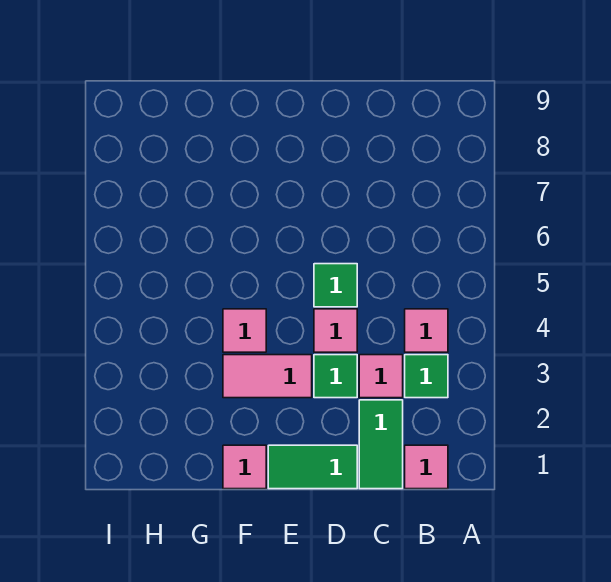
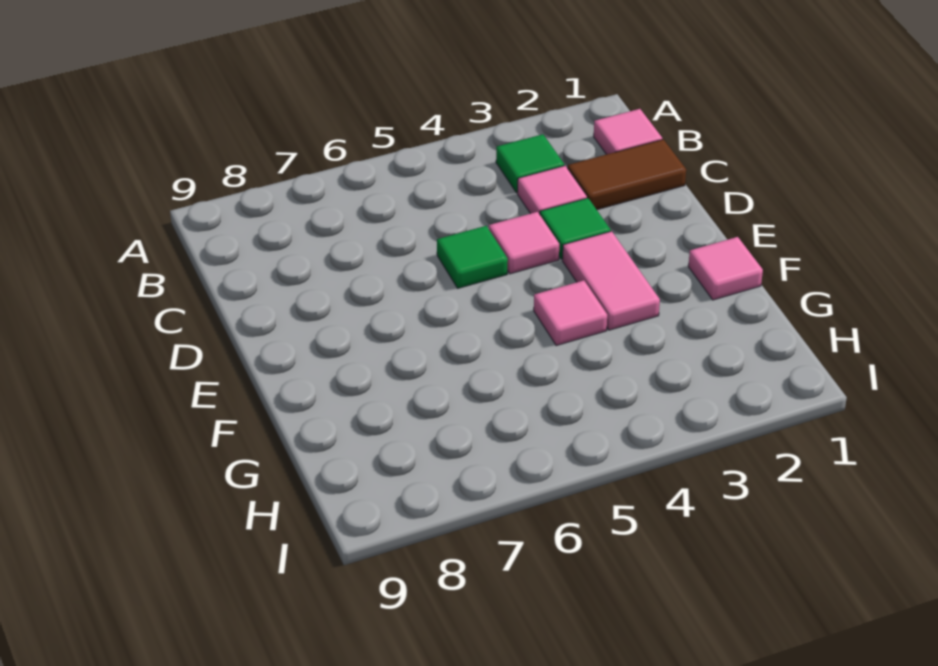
pink 1x1 tile [405,309,448,352] -> none
green 1x2 tile [359,400,403,489] -> brown 1x2 tile [568,139,686,210]
green 1x2 tile [268,445,357,489] -> none

